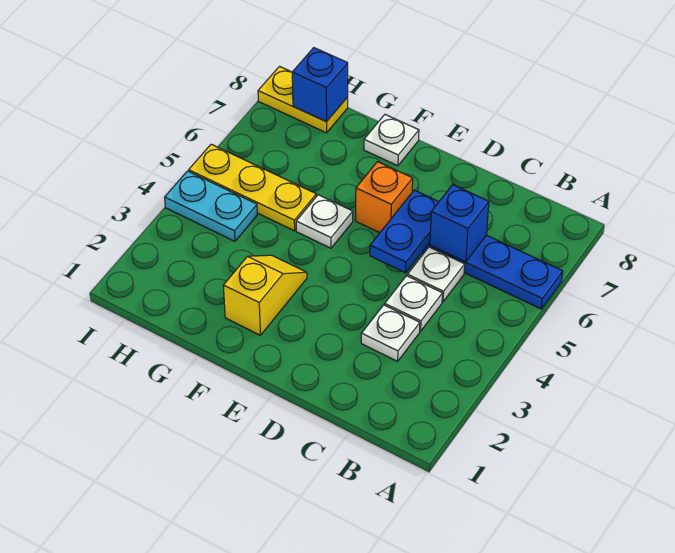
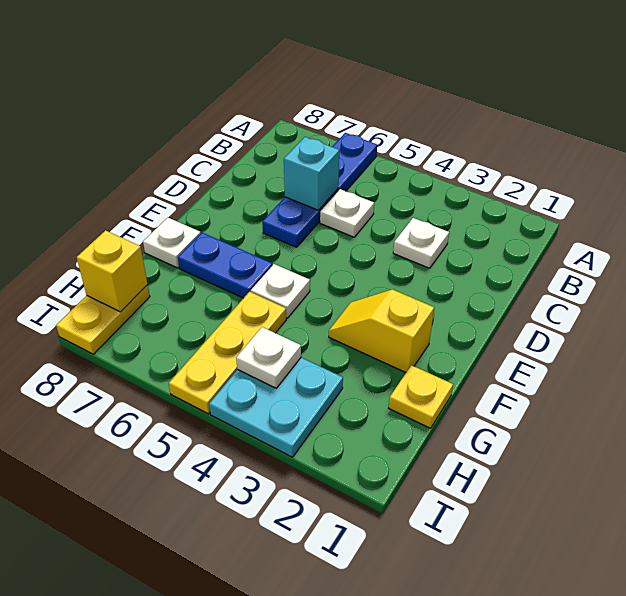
white 1x1 plate [385,276,442,331] -> white 1x1 plate moved to [236,327,301,388]
blue 1x1 brick [430,185,489,262] -> cyan 1x1 brick [284,137,339,210]
blue 1x2 plate [370,190,439,273] -> blue 1x2 plate moved to [178,233,272,298]
orange 1x1 brick [356,162,413,233] -> none
none -> yellow 1x1 plate [389,365,453,428]
cyan 1x2 plate [165,171,257,241] -> cyan 2x2 plate [209,358,343,457]
blue 1x1 brick [292,48,348,122] -> yellow 1x1 brick [77,230,148,312]

